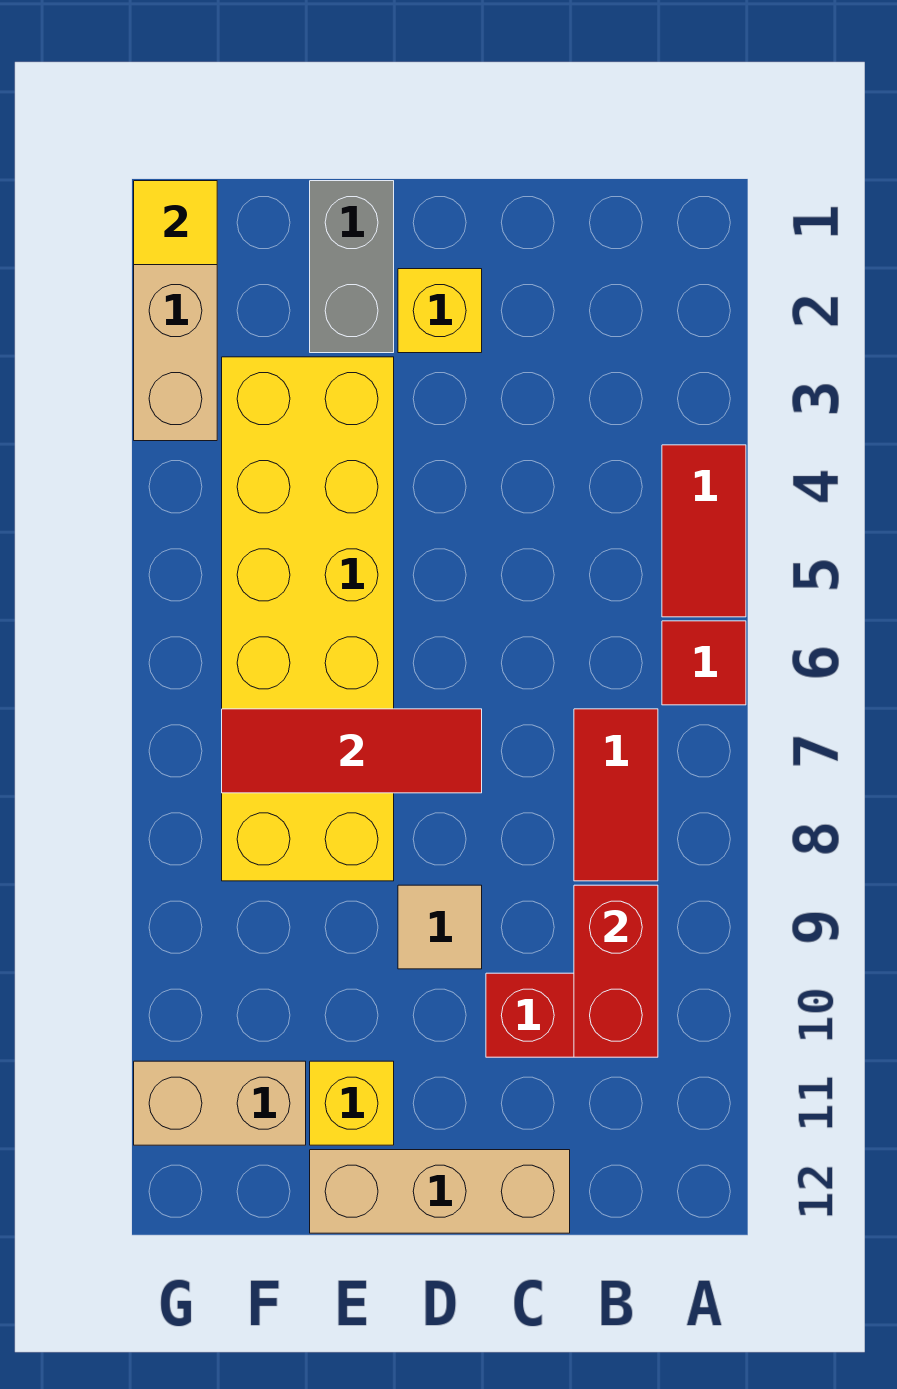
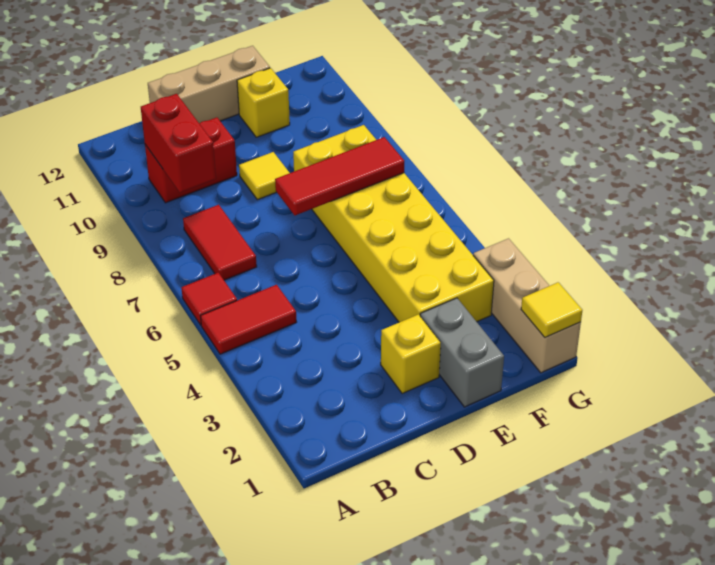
red 1x2 tile [662,445,746,617] -> red 1x2 tile turned to [201,285,296,354]
tan 1x1 tile [398,885,482,969] -> yellow 1x1 tile [239,152,289,200]
tan 1x2 brick [134,1061,306,1145] -> none

